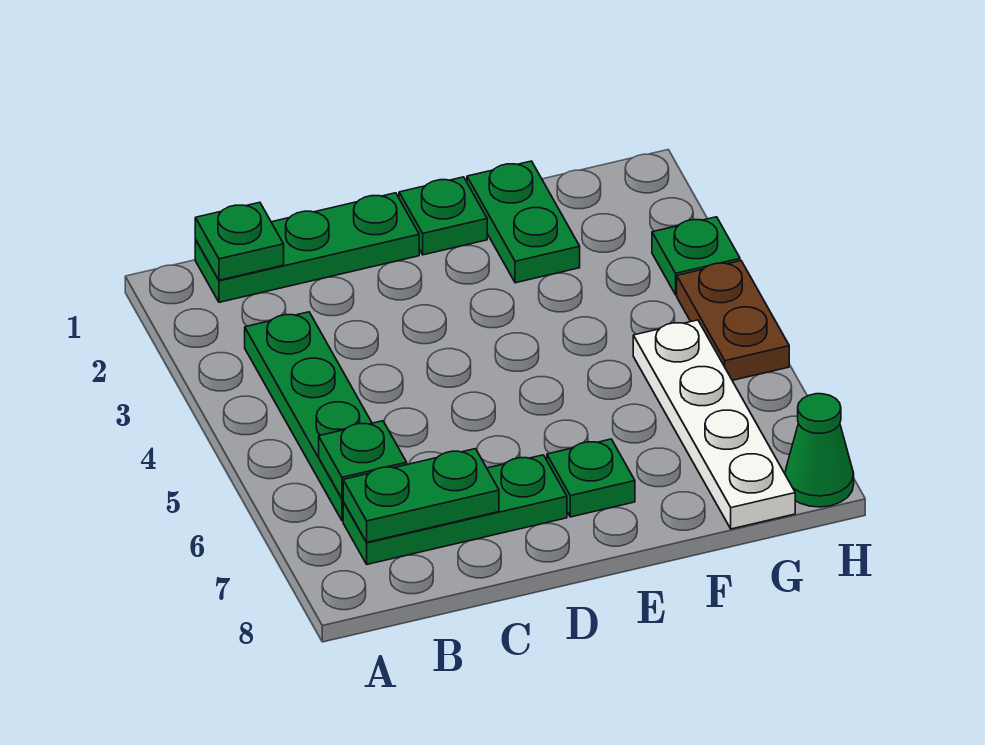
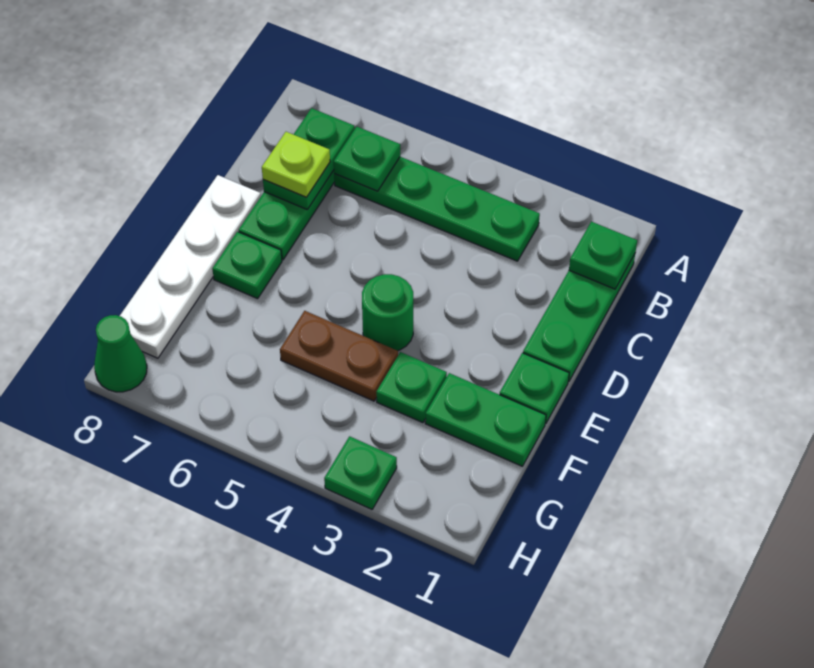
none -> lime 1x1 plate [262,132,330,197]
none -> green 1x1 round brick [362,274,413,351]
none -> green 1x1 plate [376,352,447,423]
white 1x4 plate [633,320,795,529] -> white 1x4 plate turned to [120,175,261,358]
brown 1x2 plate [677,261,789,380] -> brown 1x2 plate moved to [280,311,398,401]

